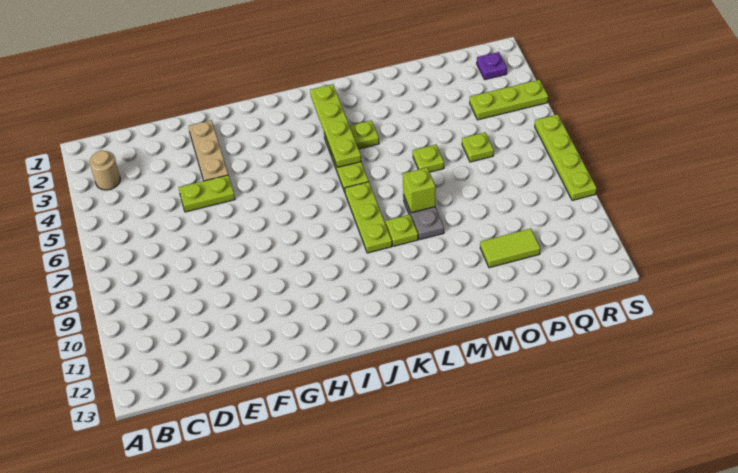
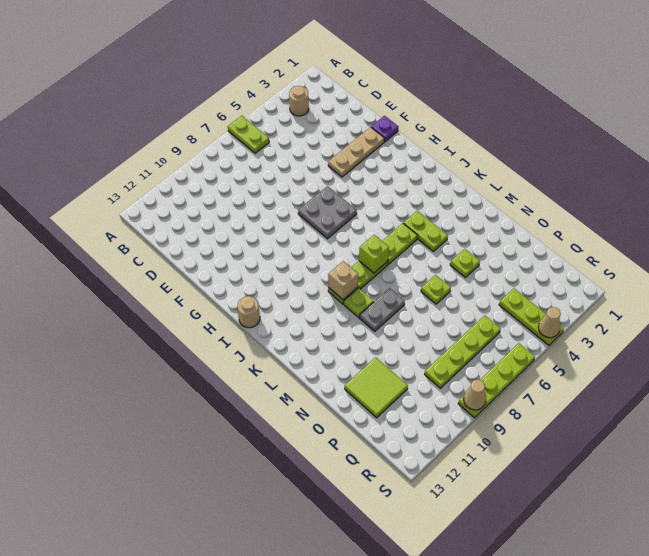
lime 1x2 plate [178,175,235,212] -> lime 1x2 plate moved to [228,116,269,153]
none -> grey 2x2 plate [298,186,357,239]
none -> tan 1x1 round brick [238,296,260,328]
lime 1x4 plate [310,84,361,167] -> lime 1x4 plate moved to [425,315,501,388]
none -> tan 1x1 brick [328,261,358,300]
lime 1x1 brick [403,167,436,213] -> lime 1x1 brick moved to [359,235,389,273]
lime 1x2 tile [480,228,540,268] -> lime 2x2 tile [345,357,408,418]
lime 1x1 plate [462,132,494,162] -> lime 1x1 plate moved to [450,249,480,278]
purple 1x1 plate [477,52,507,80] -> purple 1x1 plate moved to [371,116,398,142]
none -> tan 1x1 cone [538,307,561,338]
none -> tan 1x1 cone [464,380,486,410]

